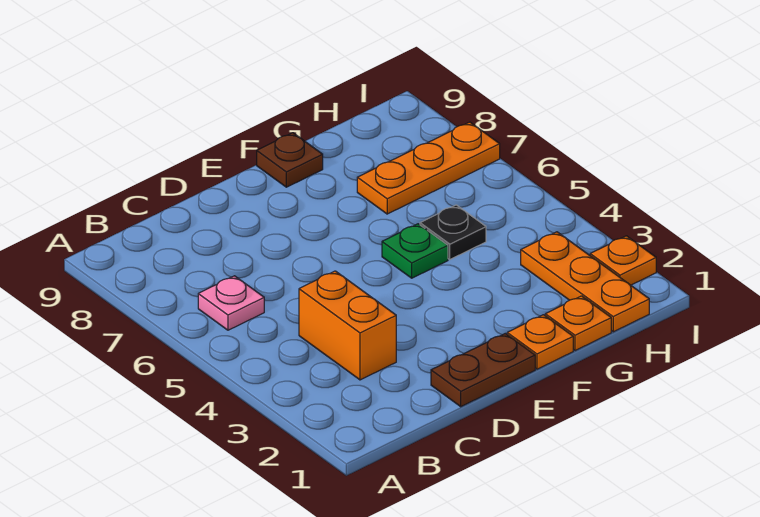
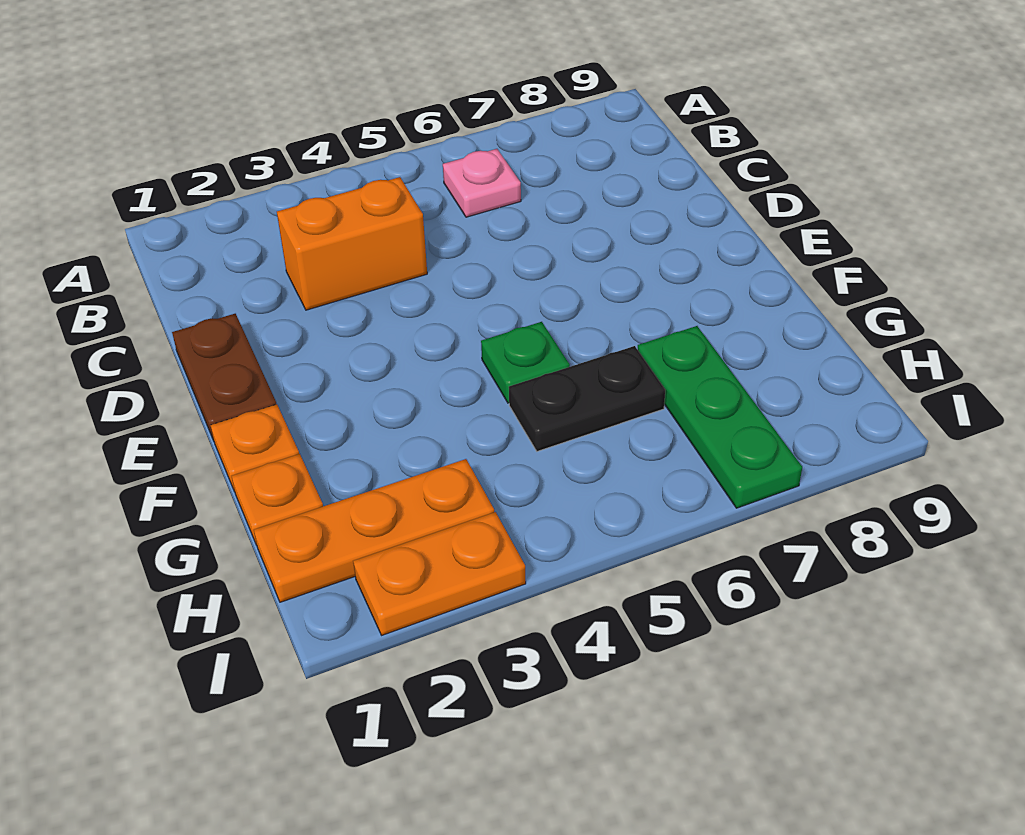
brown 1x1 plate [257,133,323,187] -> none
black 1x1 plate [420,205,486,259] -> black 1x2 plate [509,346,665,451]
orange 1x3 plate [357,122,500,214] -> green 1x3 plate [638,326,802,508]
orange 1x1 plate [590,236,656,285] -> orange 1x2 plate [353,512,526,635]

